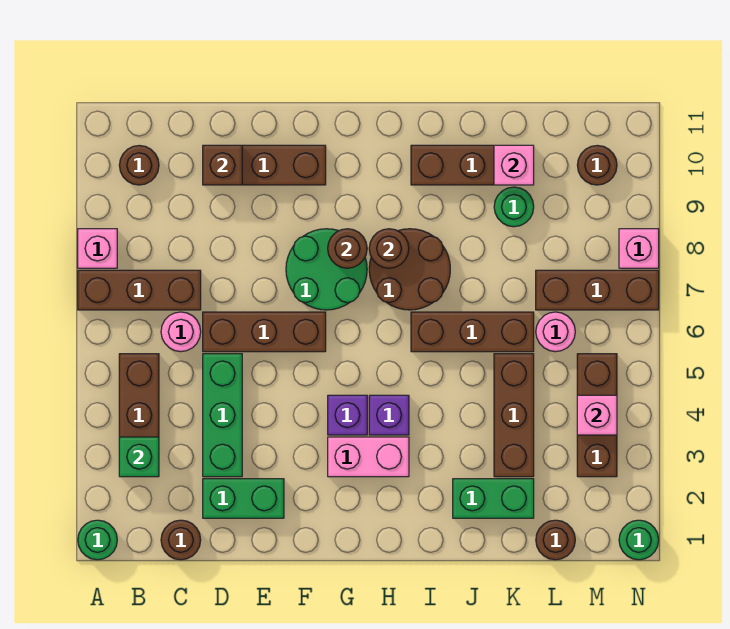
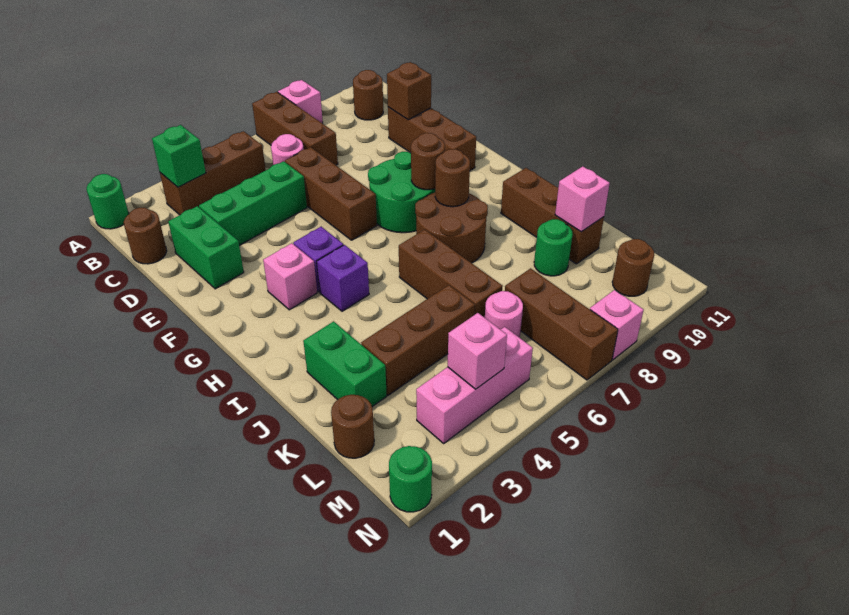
pink 1x2 brick [328,437,409,477] -> pink 1x1 brick [263,243,317,310]
brown 1x3 brick [577,354,617,477] -> pink 1x3 brick [416,327,533,443]

